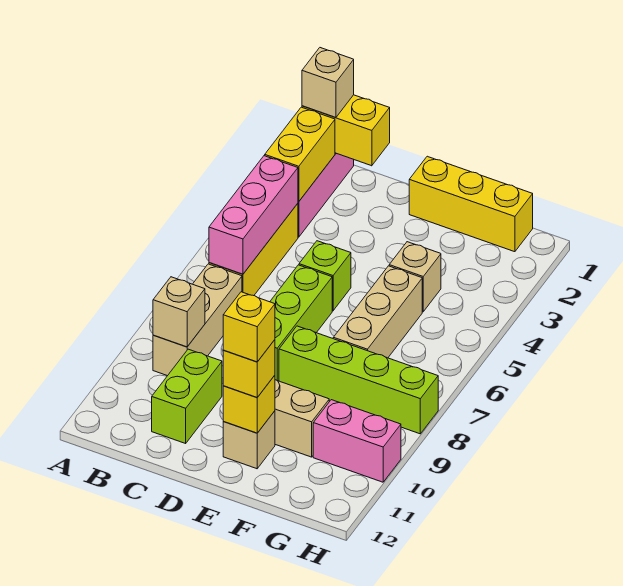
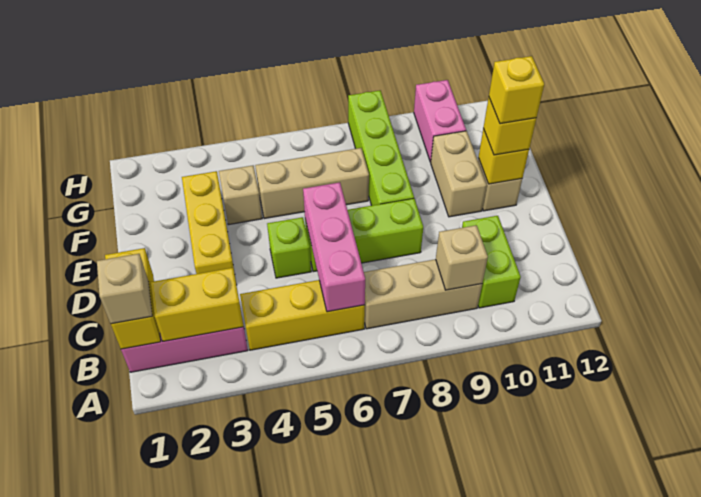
pink 1x3 brick [209,156,298,274] -> pink 1x3 brick turned to [303,182,365,312]
lime 1x2 brick [152,349,222,443] -> lime 1x2 brick turned to [462,216,521,308]
yellow 1x3 brick [409,156,533,252] -> yellow 1x3 brick moved to [182,171,236,280]

